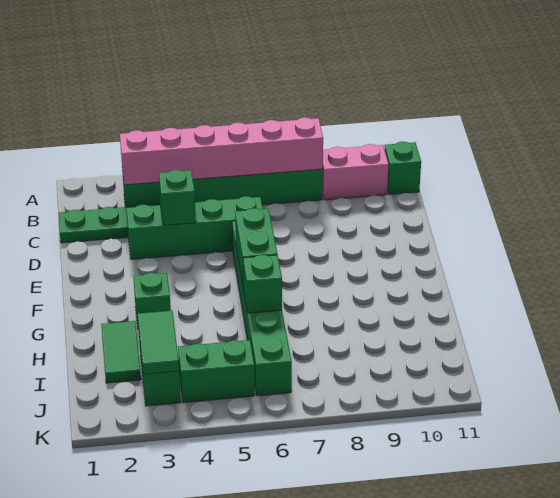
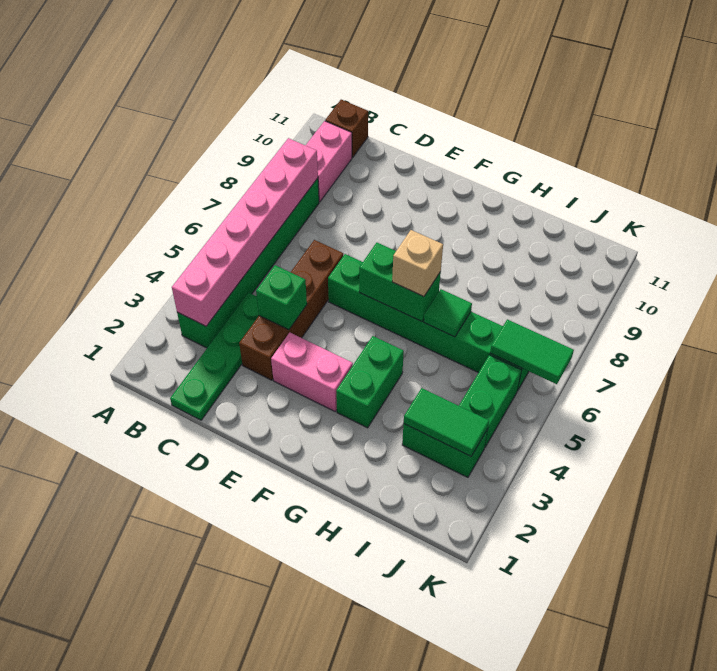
green 1x1 brick [385,142,421,195] -> brown 1x1 brick [325,100,368,157]
green 1x4 brick [126,196,263,259] -> brown 1x4 brick [239,240,343,380]
none -> pink 1x2 brick [271,333,353,411]
green 1x1 brick [133,273,171,330] -> green 1x2 brick [336,336,404,428]
none -> tan 1x1 brick [392,230,443,297]
green 1x2 tile [101,321,141,383] -> green 1x2 tile moved to [490,319,574,384]
green 1x1 brick [243,255,282,313] -> green 1x1 tile [424,289,472,337]

